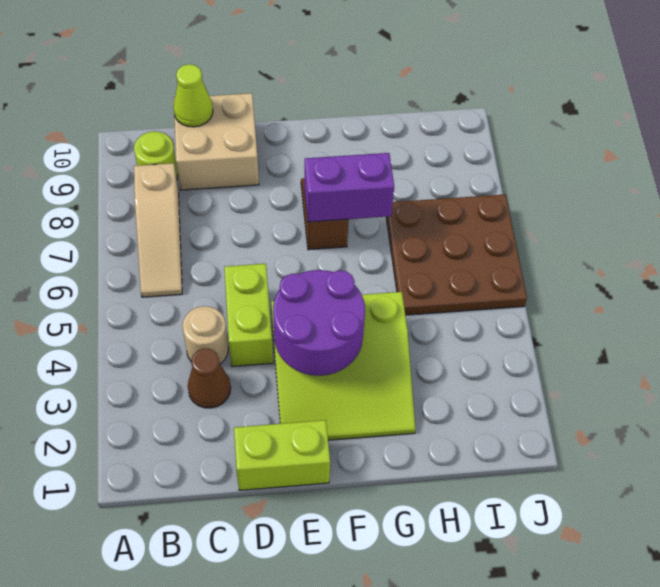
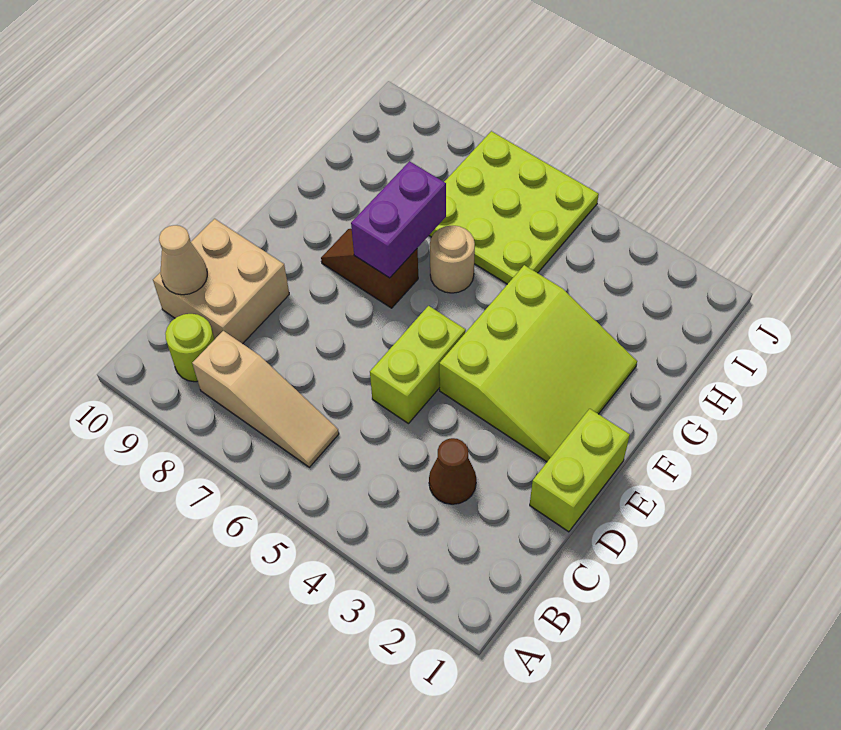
tan 1x1 round brick [182,306,228,364] -> tan 1x1 round brick moved to [430,226,475,293]
lime 1x1 cone [173,64,213,127] -> tan 1x1 cone [159,225,207,295]
lime 1x2 brick [224,264,273,366] -> lime 1x2 brick turned to [370,306,466,424]
purple 2x2 round brick [273,270,365,376] -> none
brown 3x3 plate [386,194,527,315] -> lime 3x3 plate [429,131,599,284]

